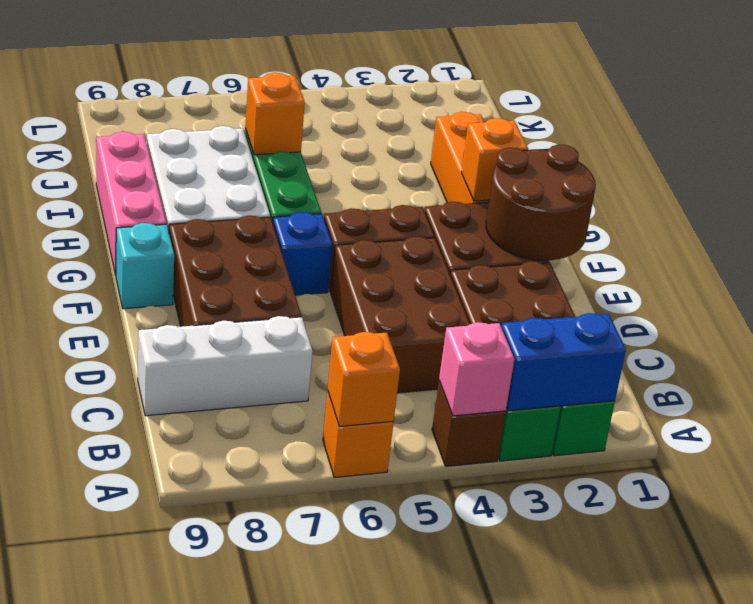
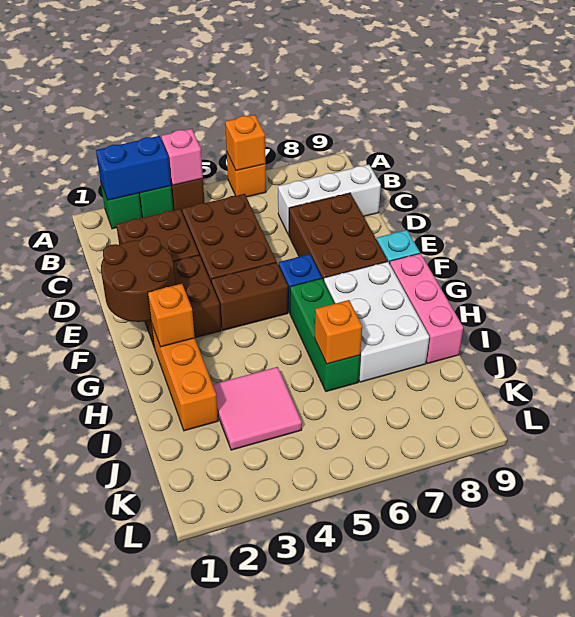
none -> pink 2x2 tile [213,367,302,450]

